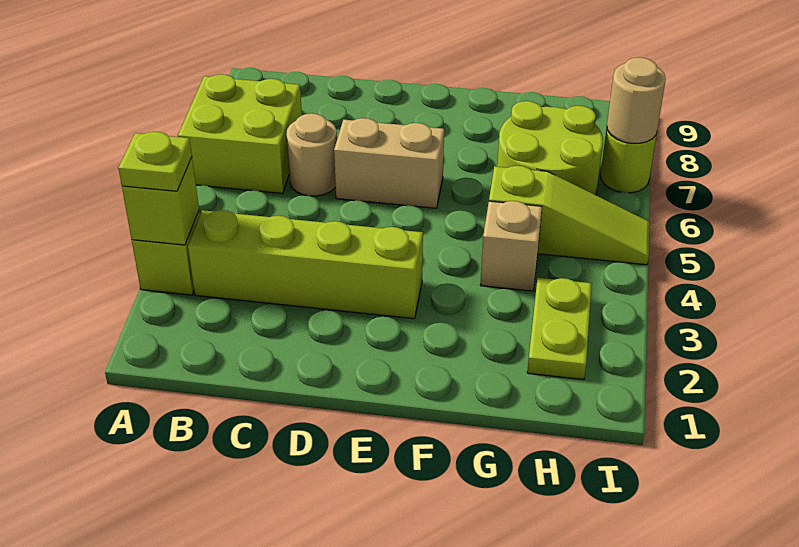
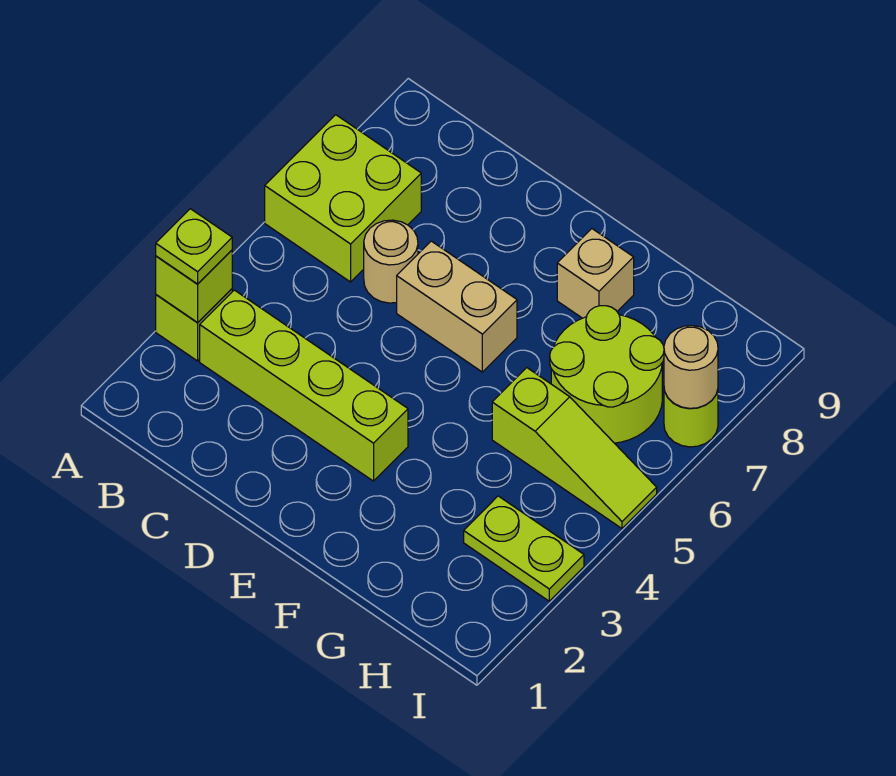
tan 1x1 brick [480,201,542,291] -> tan 1x1 brick moved to [557,229,634,318]
lime 1x2 plate [527,278,592,380] -> lime 1x2 plate turned to [464,496,584,601]

